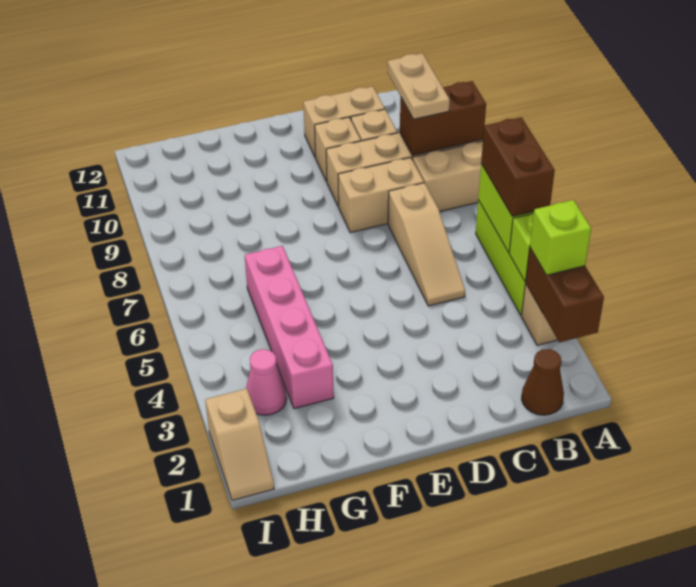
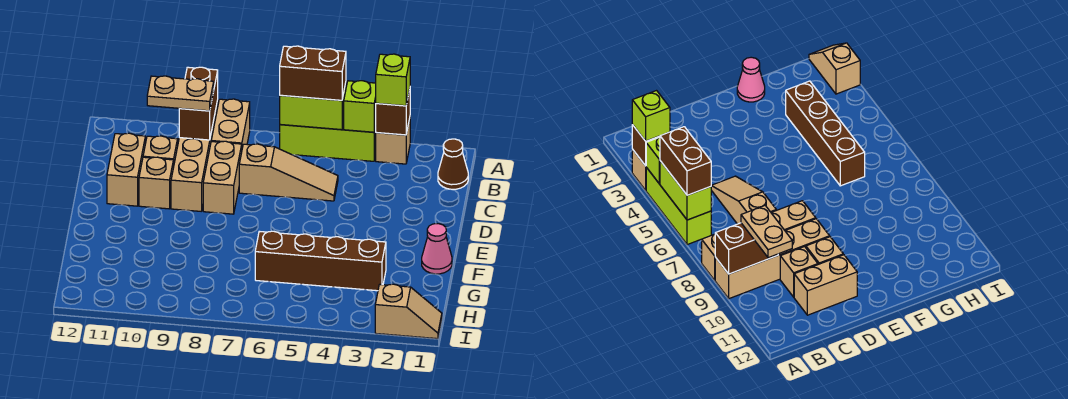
brown 1x2 brick [525,248,604,342] -> brown 1x1 brick [376,89,410,135]
pink 1x4 brick [245,246,334,409] -> brown 1x4 brick [255,231,386,291]
pink 1x1 cone [246,349,287,415] -> pink 1x1 cone moved to [422,224,452,274]

